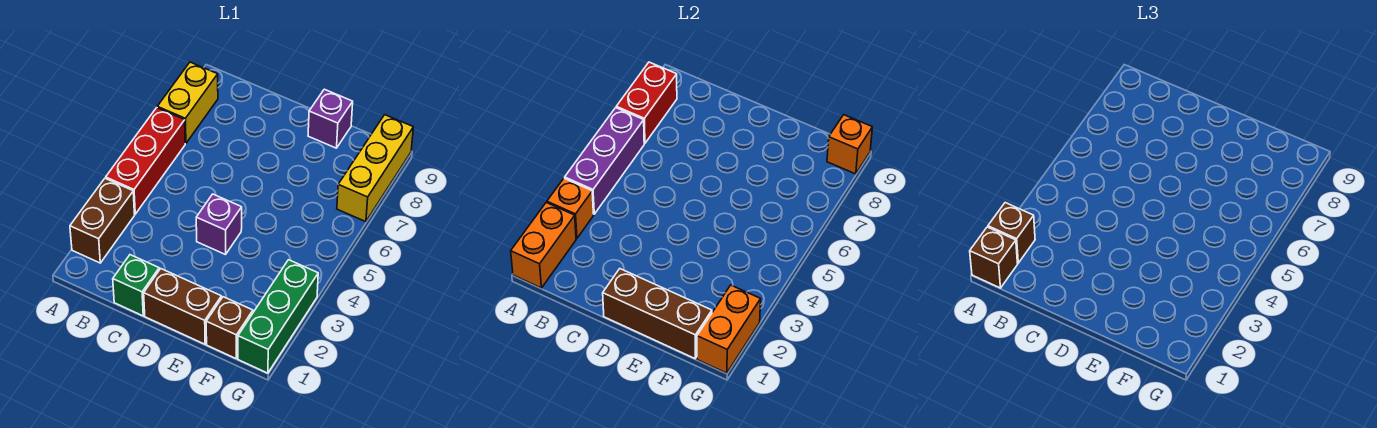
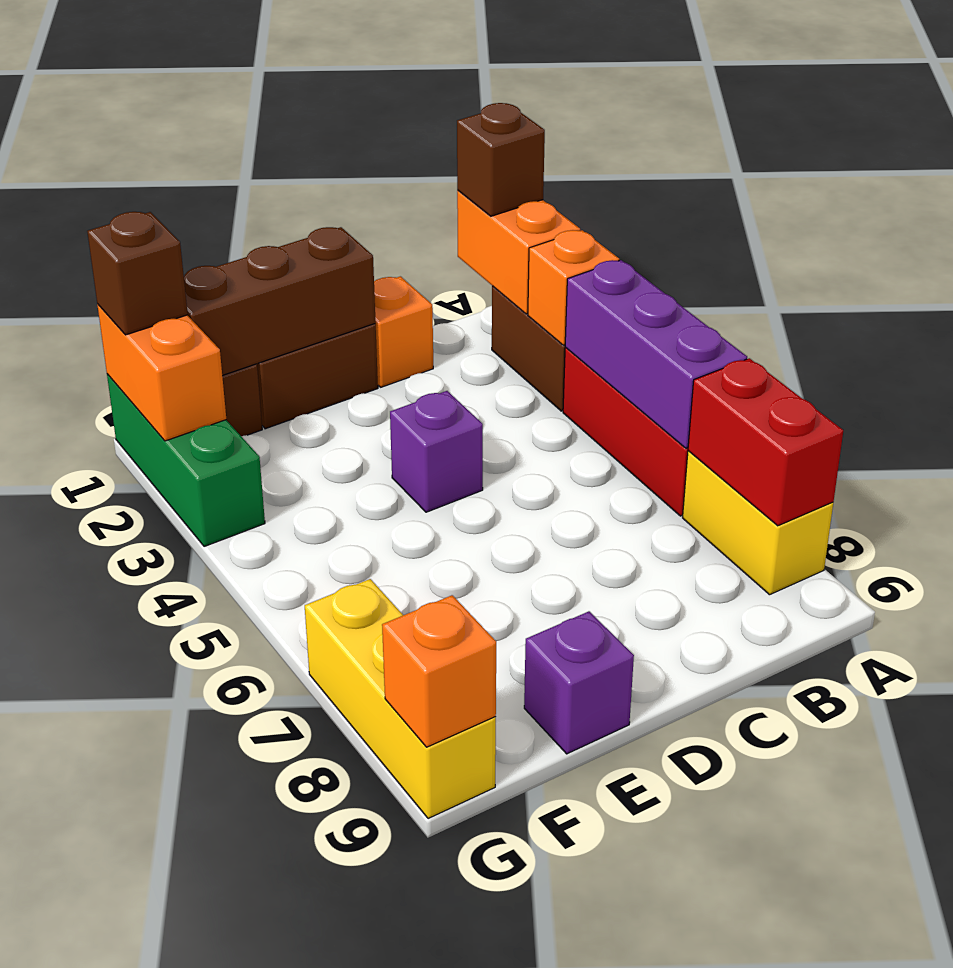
brown 1x1 brick [988,203,1035,263] -> brown 1x1 brick moved to [87,212,188,335]
green 1x1 brick [113,255,159,316] -> orange 1x1 brick [374,276,433,387]

